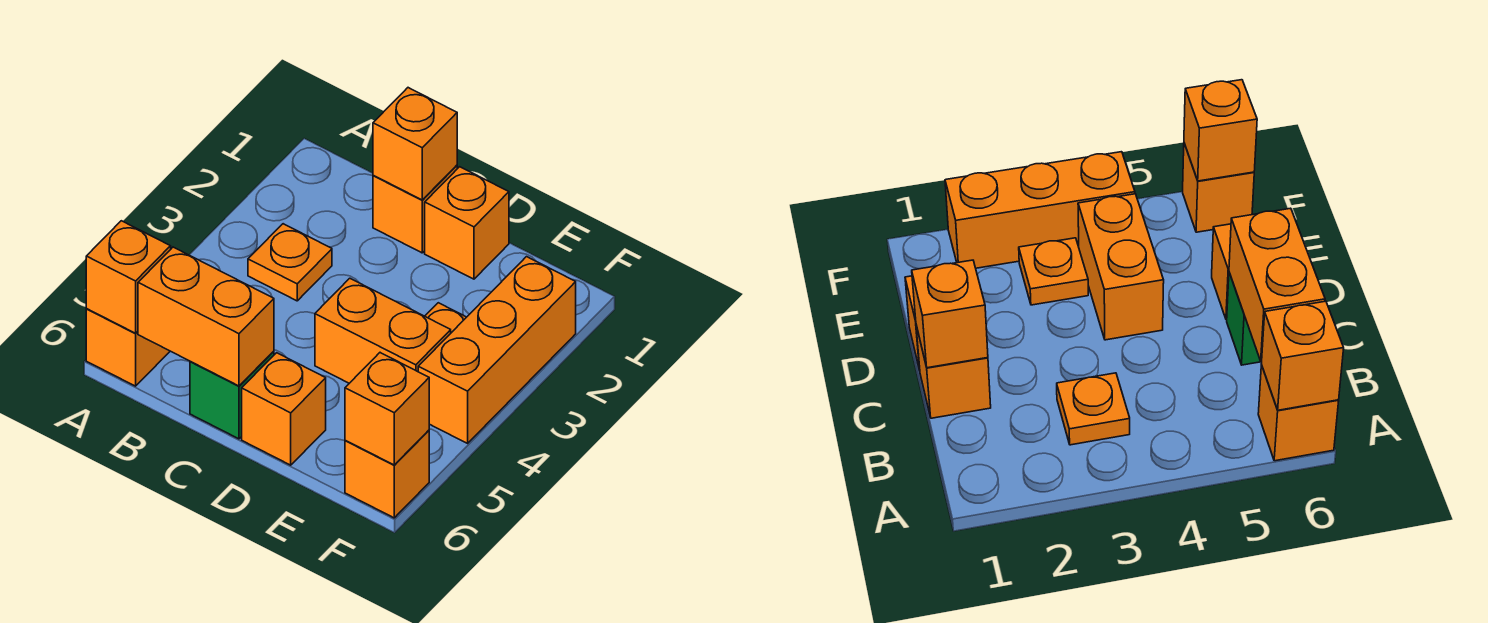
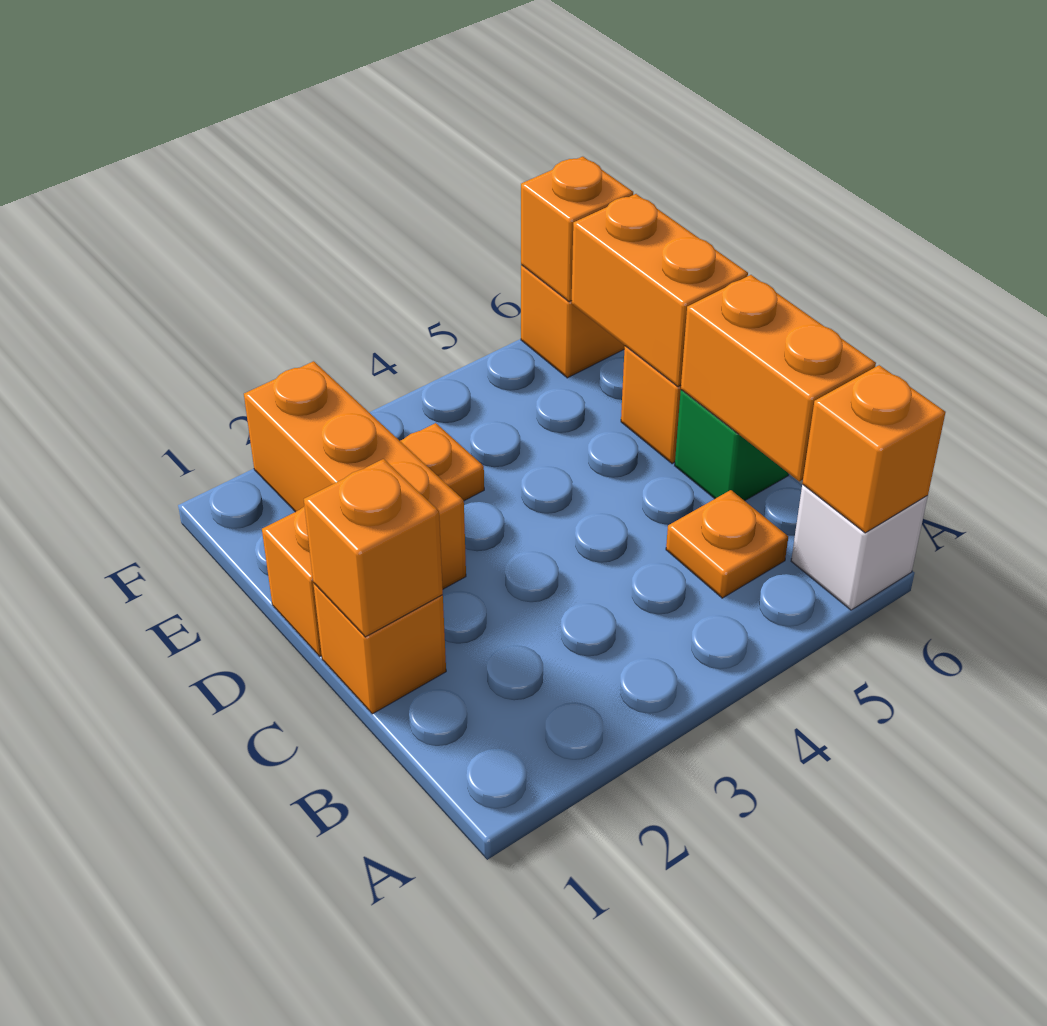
orange 1x1 brick [86,309,170,386] -> white 1x1 brick [791,485,928,610]
orange 1x1 plate [248,224,332,301] -> orange 1x1 plate moved to [666,490,788,598]
orange 1x2 brick [315,278,451,383] -> orange 1x2 brick moved to [572,194,748,387]
orange 1x3 brick [418,257,576,443] -> orange 1x3 brick turned to [244,361,466,589]

